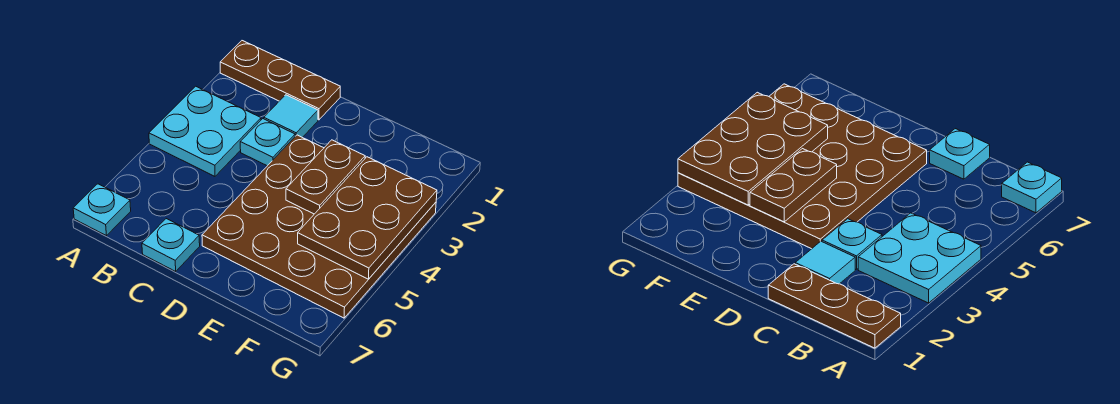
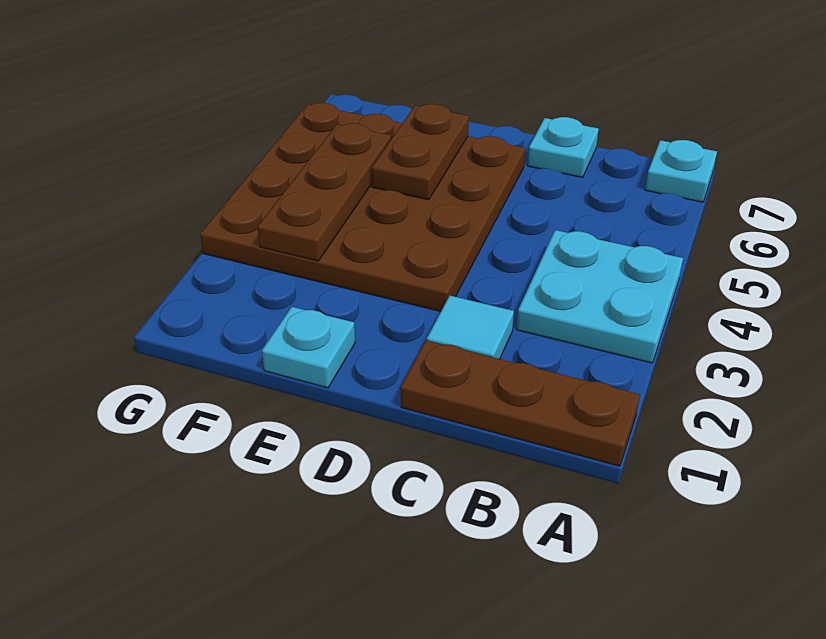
cyan 1x1 plate [240,119,295,166] -> cyan 1x1 plate moved to [262,307,355,388]
brown 1x2 plate [286,140,365,214] -> brown 1x2 plate moved to [372,104,469,200]
brown 2x3 plate [298,157,437,279] -> brown 1x3 plate [258,123,391,261]

